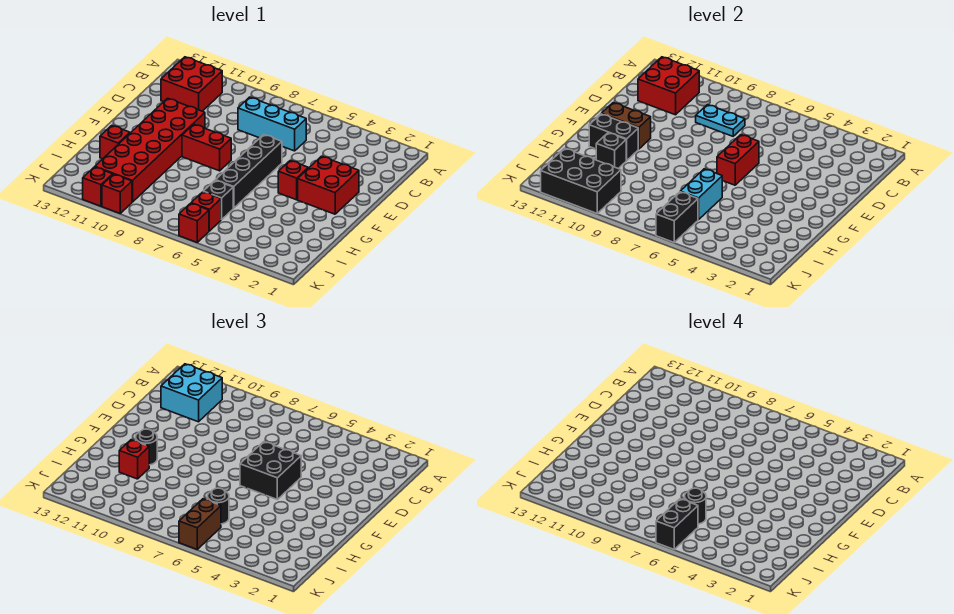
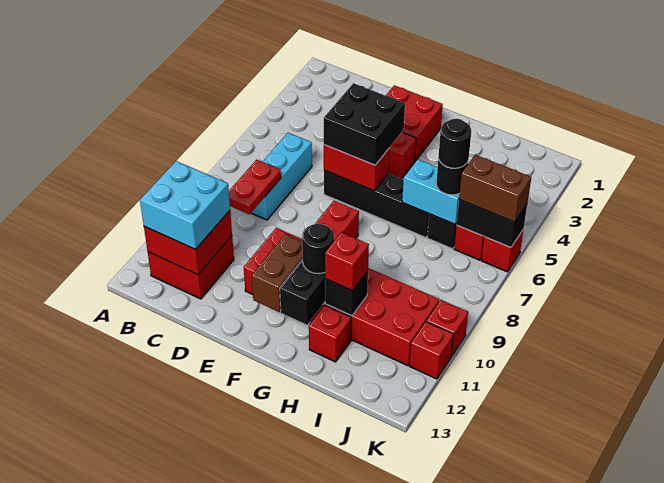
cyan 1x2 plate [696,105,745,136] -> red 1x2 plate [229,160,281,215]
black 1x2 brick [656,499,698,550] -> none
black 2x3 brick [541,148,621,214] -> none

